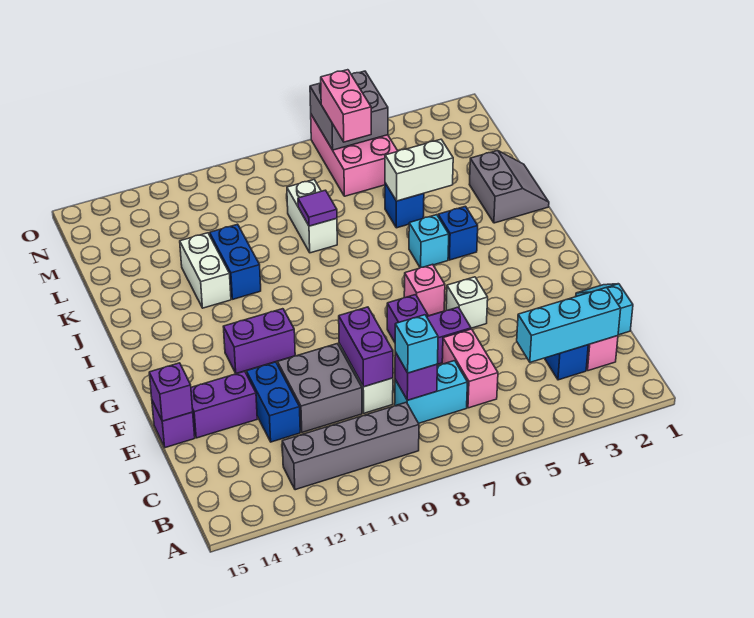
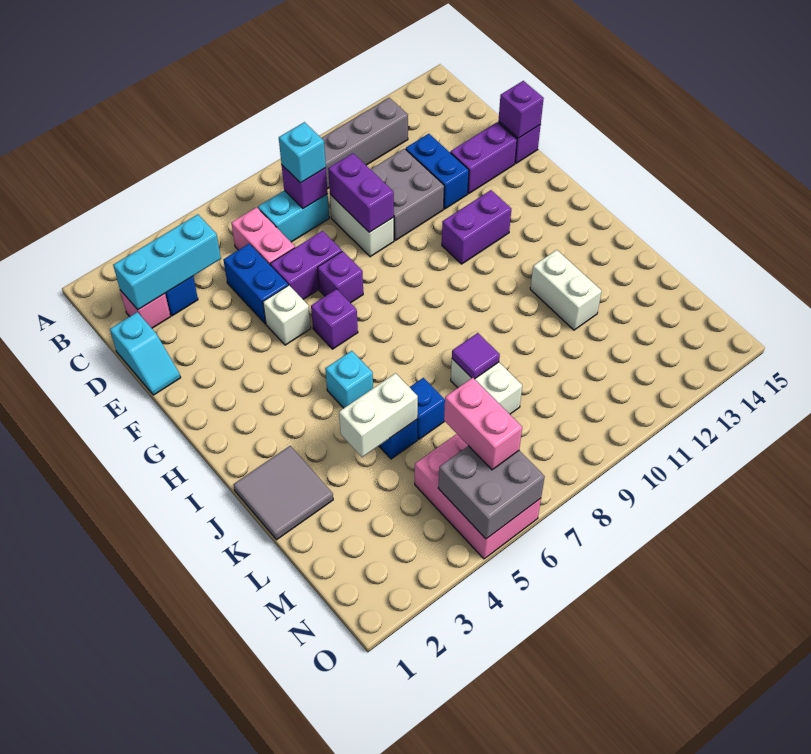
pink 1x1 brick [404,264,445,316] -> purple 1x1 brick [311,289,358,349]
blue 1x1 brick [438,206,478,260] -> blue 1x1 brick moved to [410,378,445,440]
grey 2x2 slope [469,150,549,223] -> grey 2x2 tile [234,446,333,540]
blue 1x2 brick [210,224,261,299] -> blue 1x2 brick moved to [223,244,288,324]

